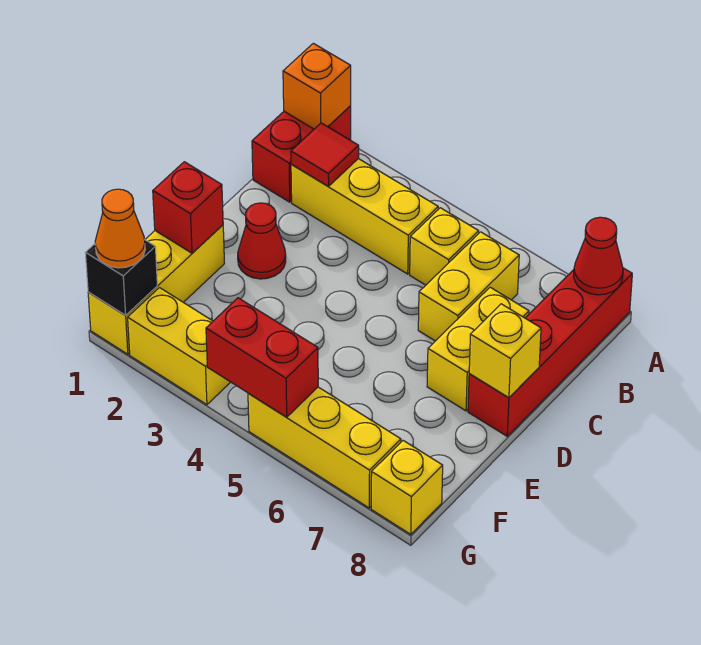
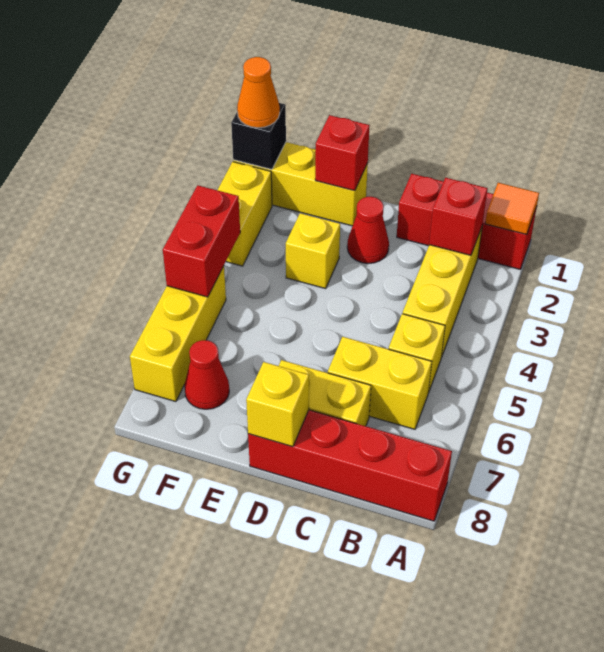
red 1x2 brick [252,106,351,202] -> red 1x3 brick [397,174,537,269]
orange 1x1 brick [283,43,351,129] -> orange 1x1 tile [485,183,539,235]
red 1x1 cone [574,217,623,295] -> red 1x1 cone moved to [184,340,229,409]
red 1x1 tile [291,123,359,186] -> red 1x1 brick [429,178,488,255]
yellow 1x1 brick [371,441,443,534] -> yellow 1x1 brick moved to [286,213,340,289]

